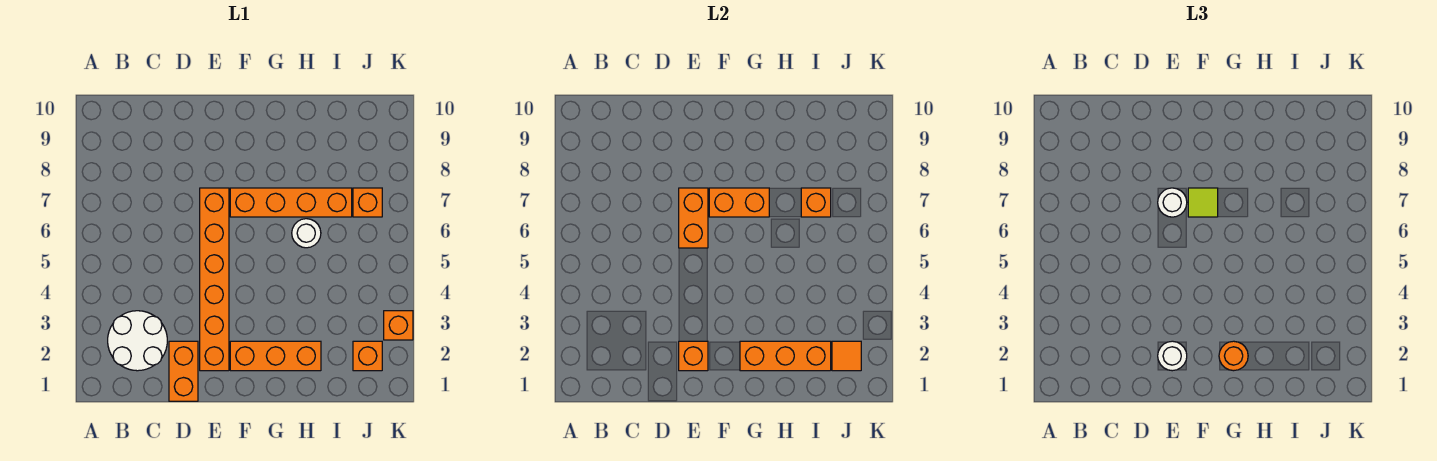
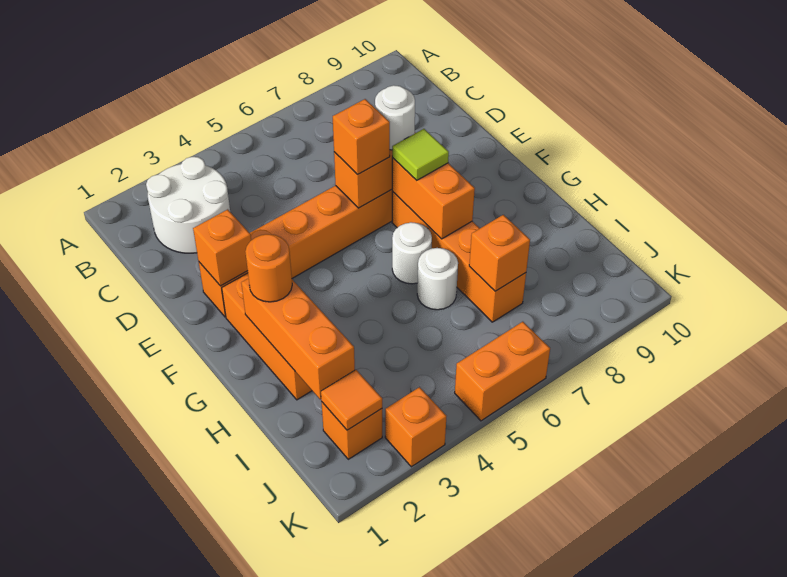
orange 1x2 brick [169,341,198,401] -> orange 1x2 brick moved to [455,322,550,421]
white 1x1 round brick [1158,341,1187,371] -> white 1x1 round brick moved to [392,222,432,284]
orange 1x1 brick [353,188,382,217] -> orange 1x1 brick moved to [333,99,390,174]

